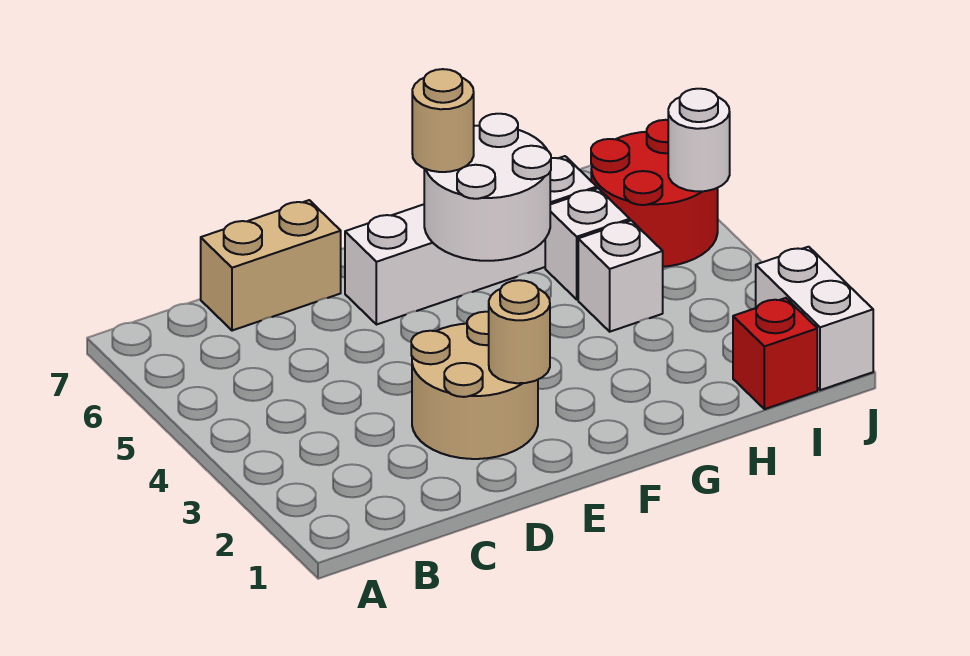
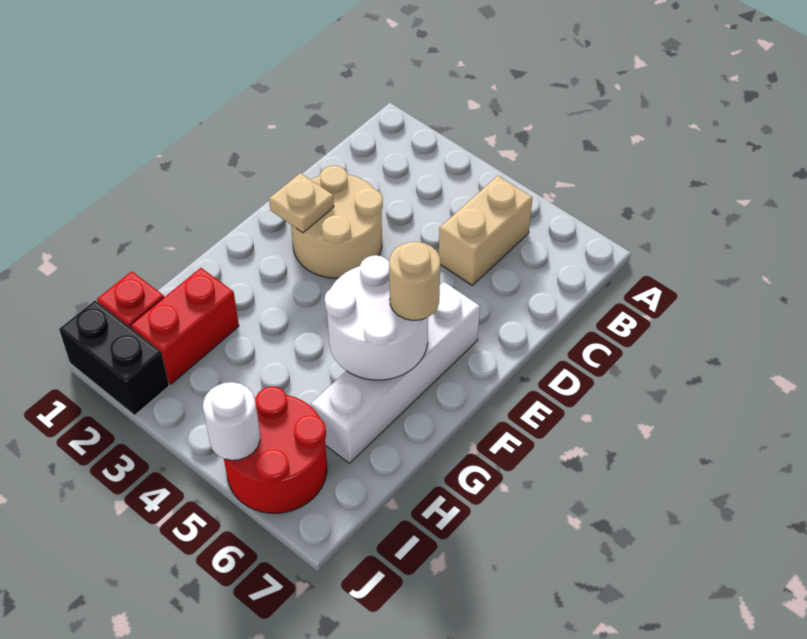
tan 1x2 brick [201,200,341,331] -> tan 1x2 brick moved to [439,176,532,285]
tan 1x1 round brick [488,280,550,383] -> tan 1x1 plate [269,173,334,233]
none -> red 1x2 brick [131,268,239,384]
white 1x1 brick [578,221,663,332] -> none
white 1x1 brick [545,188,630,299] -> none
white 1x2 brick [756,247,873,390] -> black 1x2 brick [59,301,169,415]

